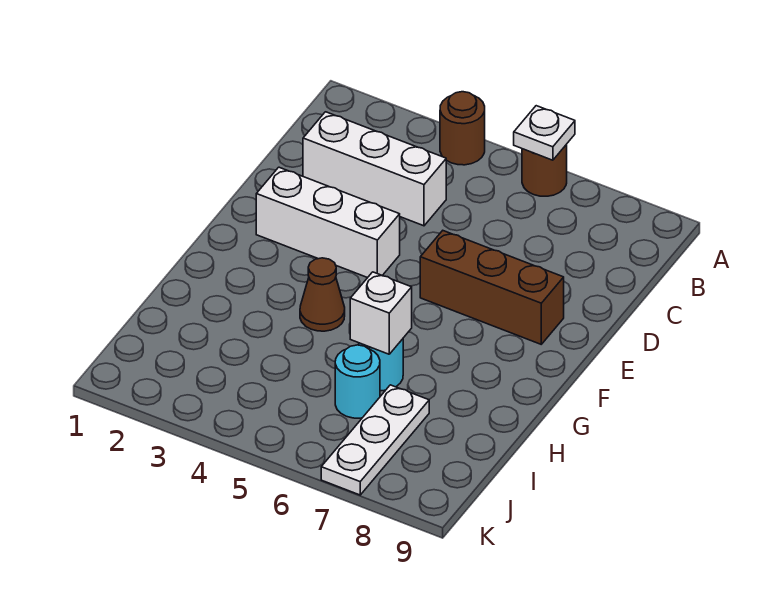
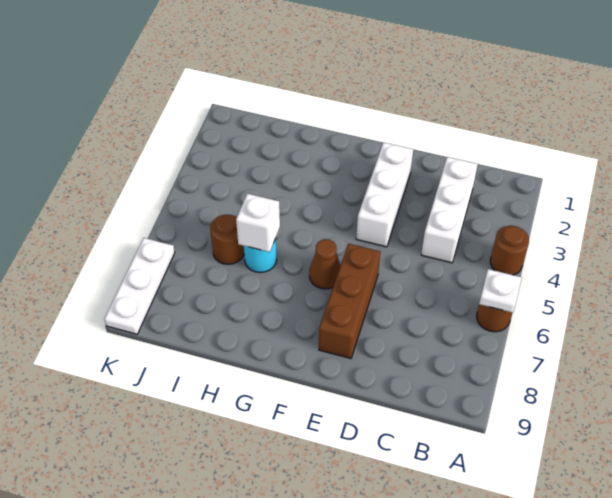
brown 1x1 cone [300,258,345,331] -> brown 1x1 cone moved to [309,239,340,289]
cyan 1x1 round brick [335,345,380,418] -> brown 1x1 round brick [210,215,244,264]
white 1x3 plate [321,385,429,495] -> white 1x3 plate turned to [104,238,175,334]

